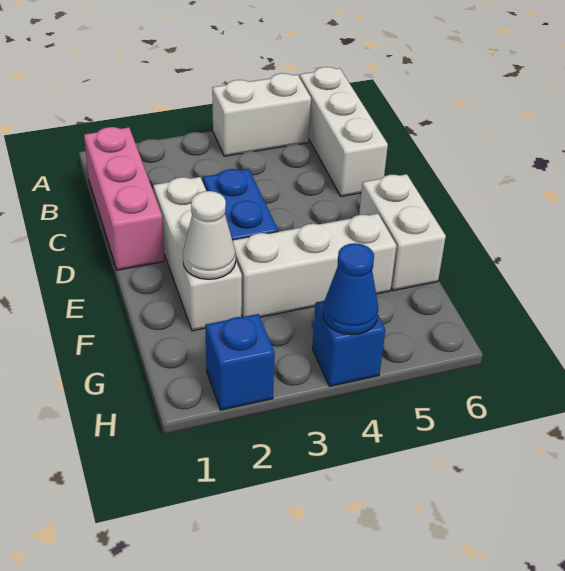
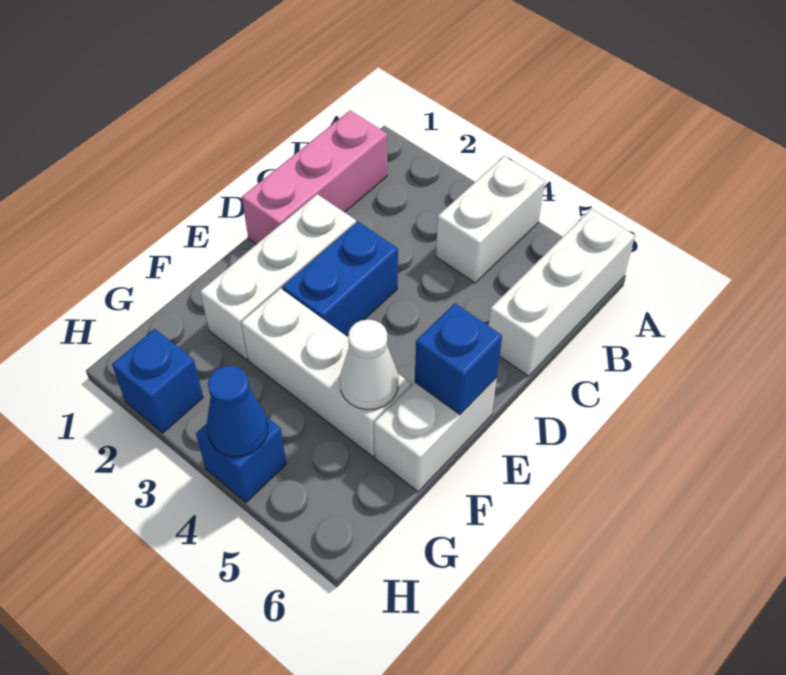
white 1x2 brick [212,73,311,156] -> white 1x2 brick turned to [436,156,545,283]
none -> blue 1x1 brick [415,303,502,414]
white 1x1 cone [183,191,236,279] -> white 1x1 cone moved to [340,319,399,410]

